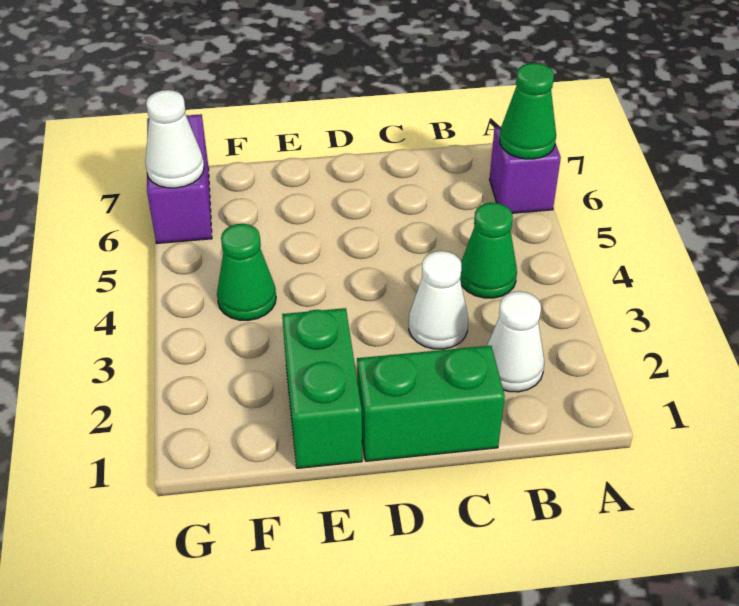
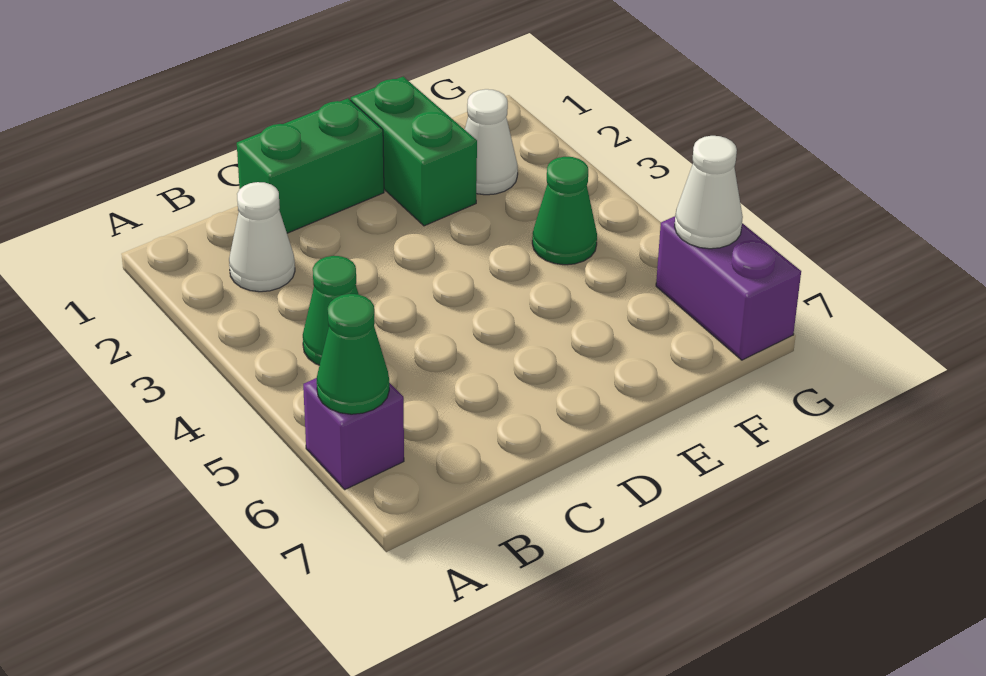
white 1x1 cone [409,251,468,349] -> white 1x1 cone moved to [465,89,518,195]

